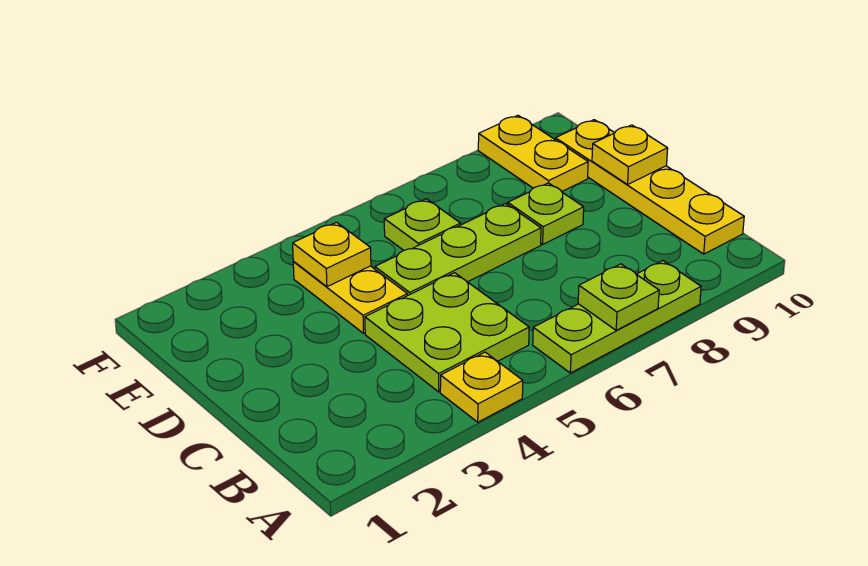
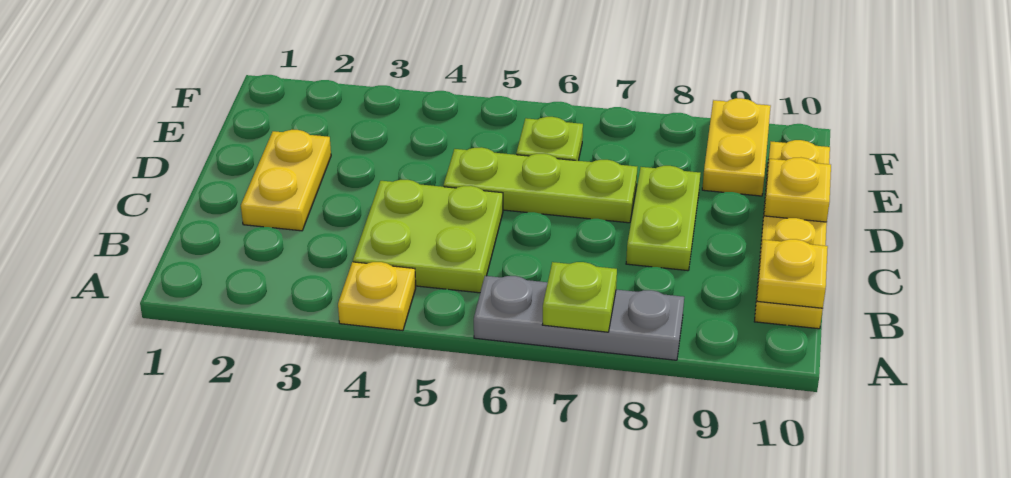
lime 1x3 plate [533,261,701,373] -> grey 1x3 plate [474,276,684,360]
yellow 1x2 plate [293,261,407,333] -> yellow 1x2 plate moved to [241,130,331,231]
lime 1x1 plate [508,183,584,244] -> lime 1x2 plate [626,166,701,271]
yellow 1x1 plate [293,222,371,287] -> yellow 1x1 plate moved to [757,239,828,308]

